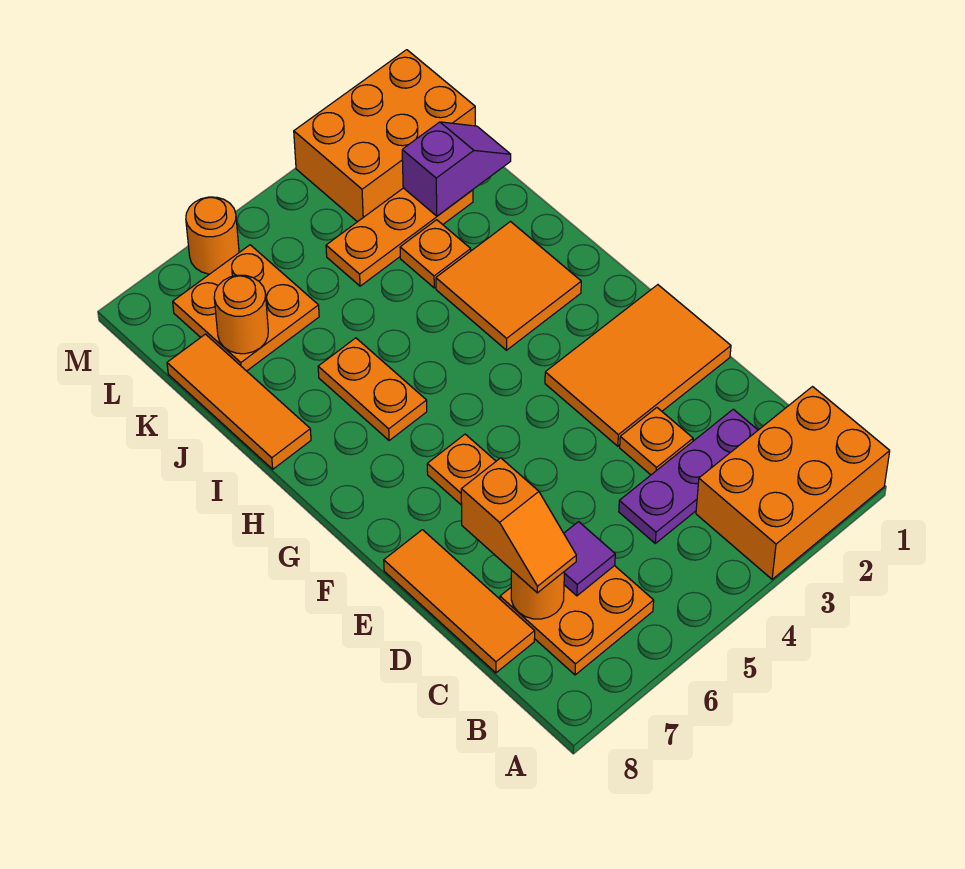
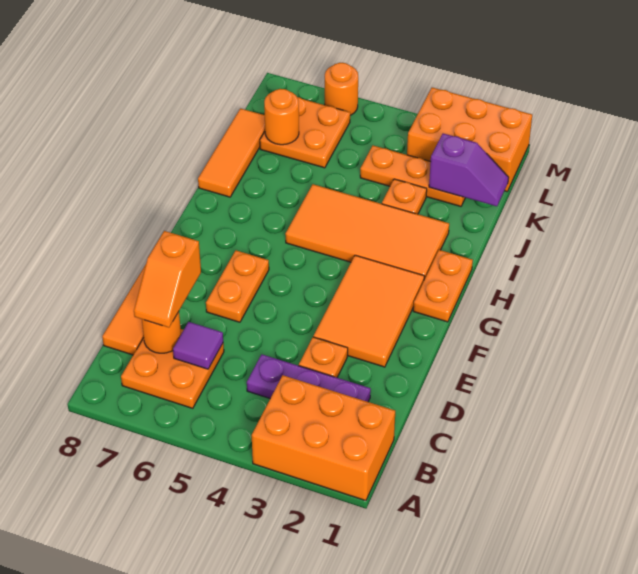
orange 2x3 tile [545,285,731,446] -> orange 2x3 tile turned to [313,255,424,367]
orange 2x2 tile [436,222,581,350] -> orange 2x4 tile [285,184,449,279]
orange 1x2 plate [318,338,427,441] -> orange 1x2 plate moved to [413,250,473,322]

